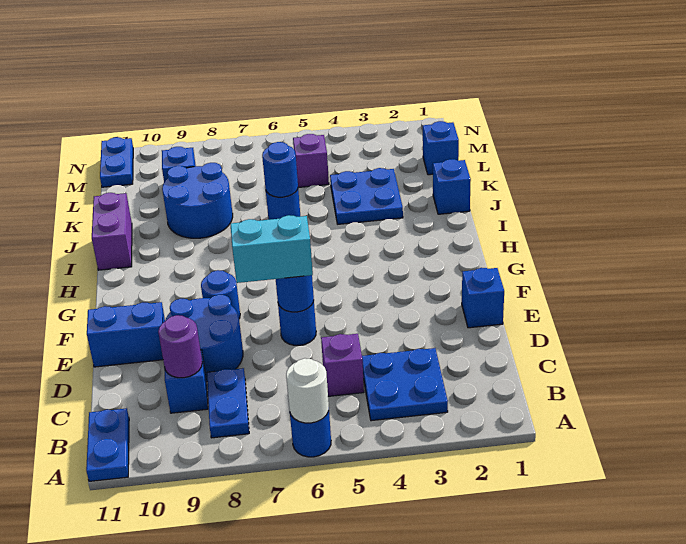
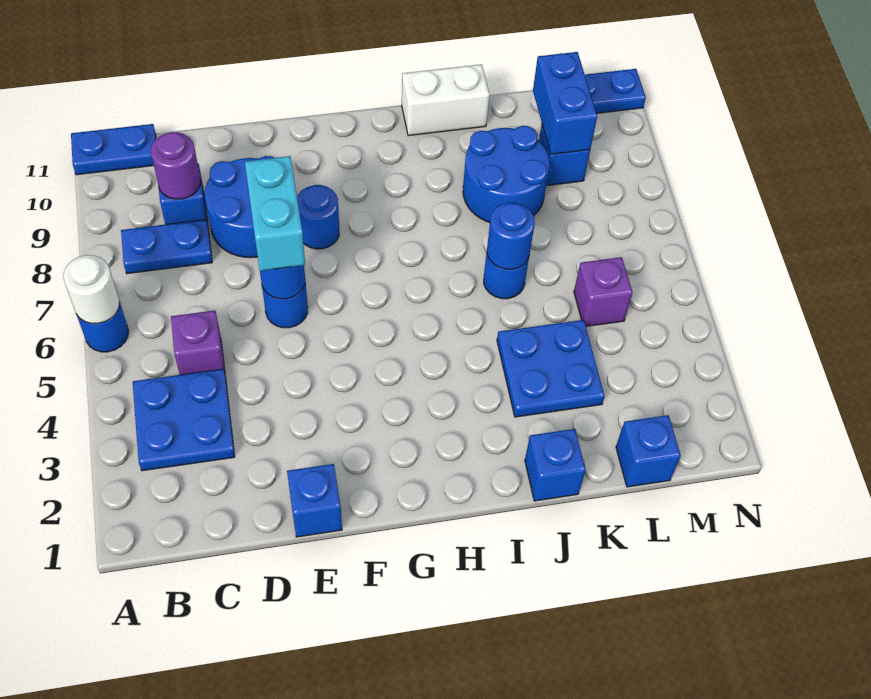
blue 1x2 brick [87,302,165,367] -> blue 1x2 brick moved to [533,52,597,154]
purple 1x2 brick [92,193,132,270] -> white 1x2 brick [402,64,489,136]

